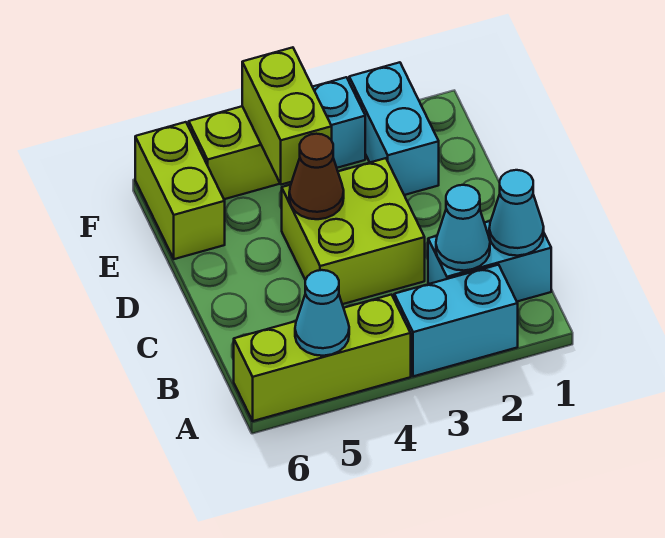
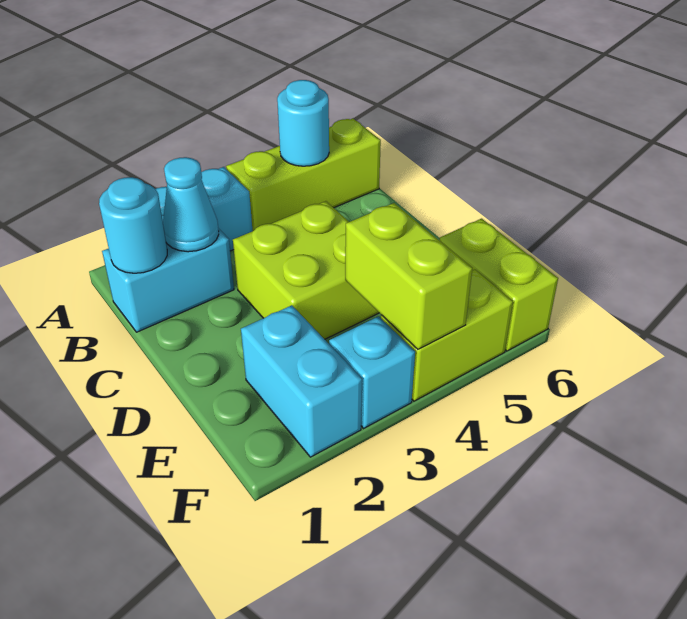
cyan 1x1 cone [295,270,349,356] -> cyan 1x1 round brick [277,80,329,166]
cyan 1x1 cone [489,170,544,256] -> cyan 1x1 round brick [99,177,167,273]
brown 1x1 cone [289,134,344,219] -> none

